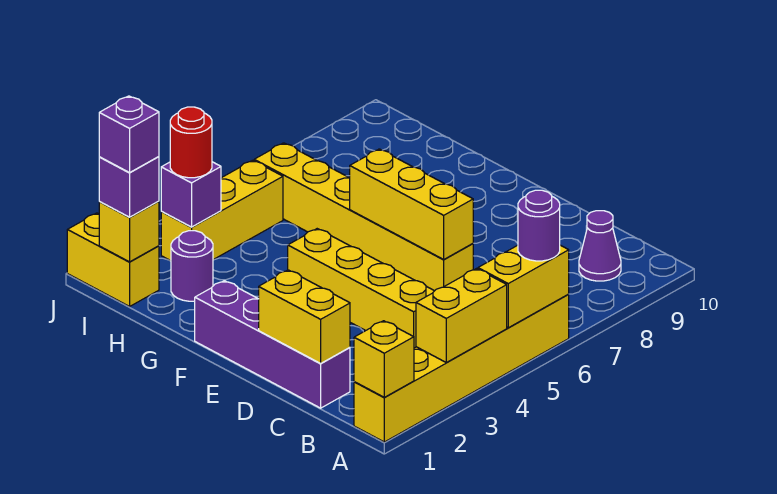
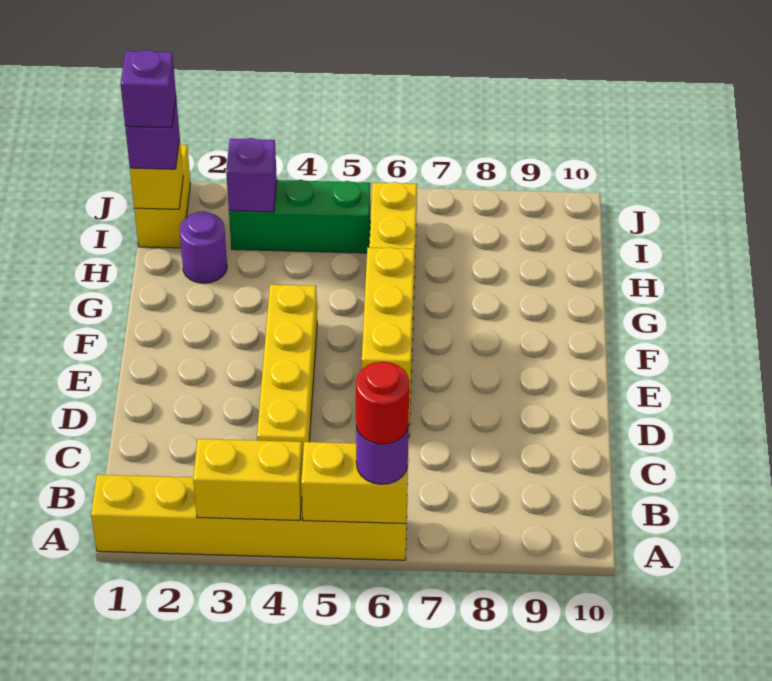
yellow 1x1 brick [354,321,414,397] -> none
purple 1x1 cone [579,211,621,281] -> none
purple 1x4 brick [195,281,350,408] -> none
yellow 1x2 brick [259,270,350,363] -> none
yellow 1x3 brick [161,160,283,261] -> green 1x3 brick [229,180,370,253]
red 1x1 round brick [170,107,212,178] -> red 1x1 round brick moved to [356,362,409,444]

